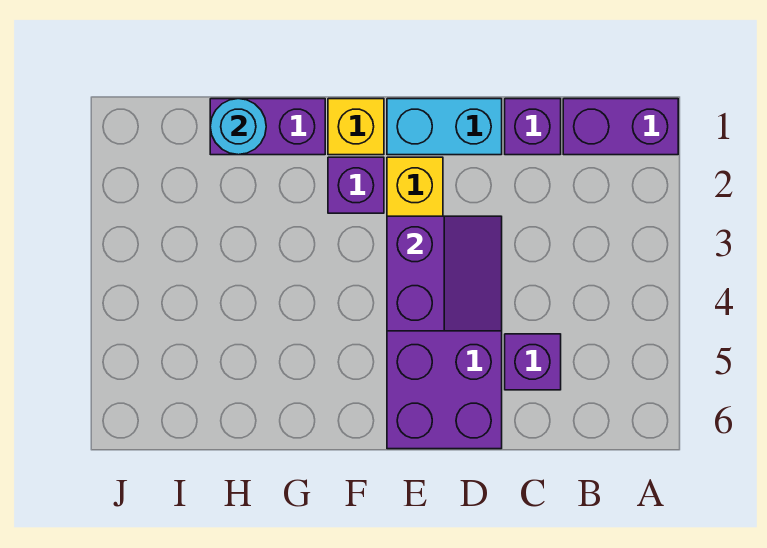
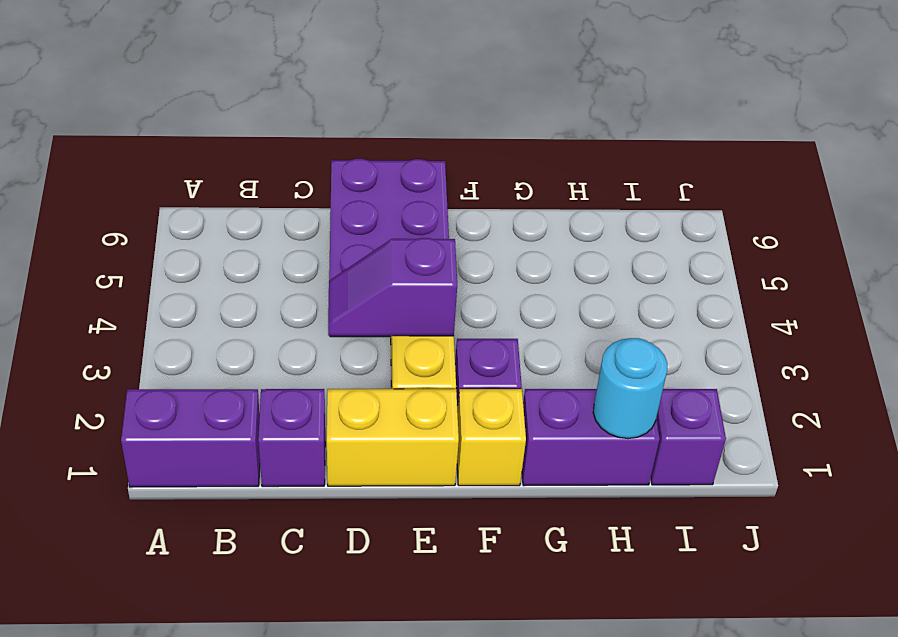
purple 1x1 brick [505,334,561,390] -> purple 1x1 brick moved to [651,389,726,485]
cyan 1x2 brick [387,99,502,155] -> yellow 1x2 brick [327,389,459,486]
purple 2x2 slope [387,216,502,331] -> purple 1x2 slope [328,238,457,336]

